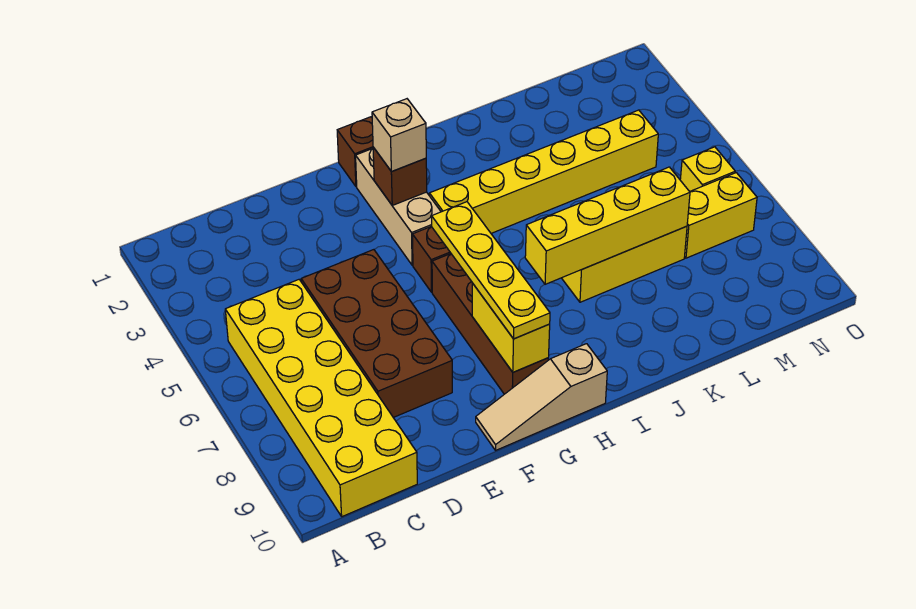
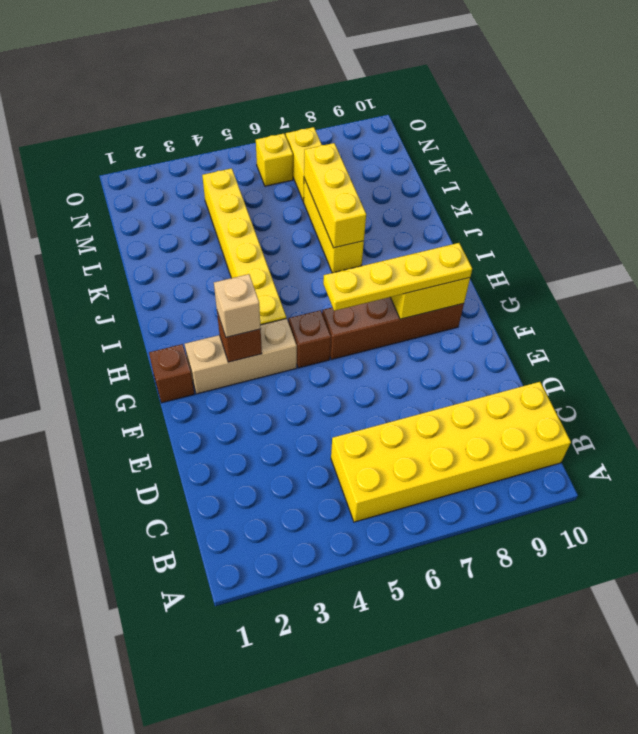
brown 2x4 brick [301,250,452,418] -> none
tan 1x3 slope [476,344,607,451] -> none
yellow 1x4 brick [525,167,690,284] -> yellow 1x3 brick [304,143,366,248]

